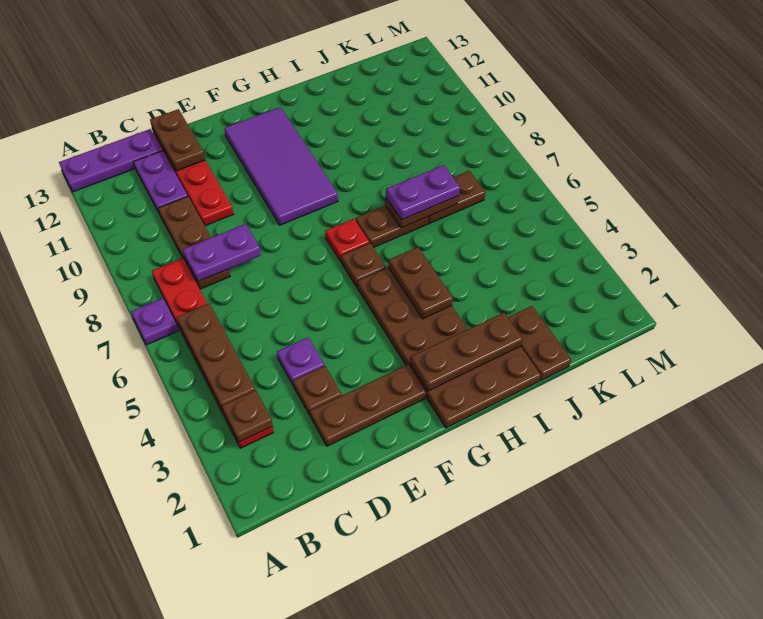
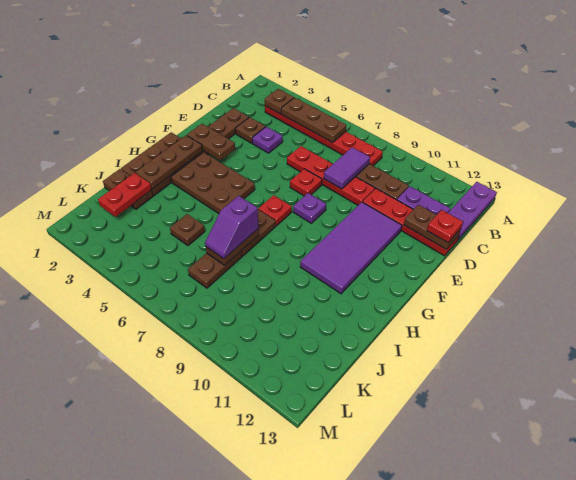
purple 1x1 plate [131,298,179,345] -> purple 1x1 plate moved to [293,193,326,223]
purple 1x2 plate [183,224,261,282] -> purple 1x2 tile [324,147,370,189]
none -> red 1x4 plate [287,146,375,205]
none -> red 1x1 plate [427,210,463,243]
none -> red 1x1 plate [290,169,322,196]
purple 2x4 tile [224,107,338,225] -> purple 2x4 tile turned to [300,202,402,294]
brown 1x1 plate [341,243,386,287] -> brown 1x1 plate moved to [170,214,205,246]
brown 1x2 plate [388,247,453,319] -> brown 1x2 plate moved to [187,124,235,161]
purple 1x2 plate [386,165,460,220] -> purple 1x2 slope [205,196,259,259]
none -> red 1x2 plate [98,173,152,217]

